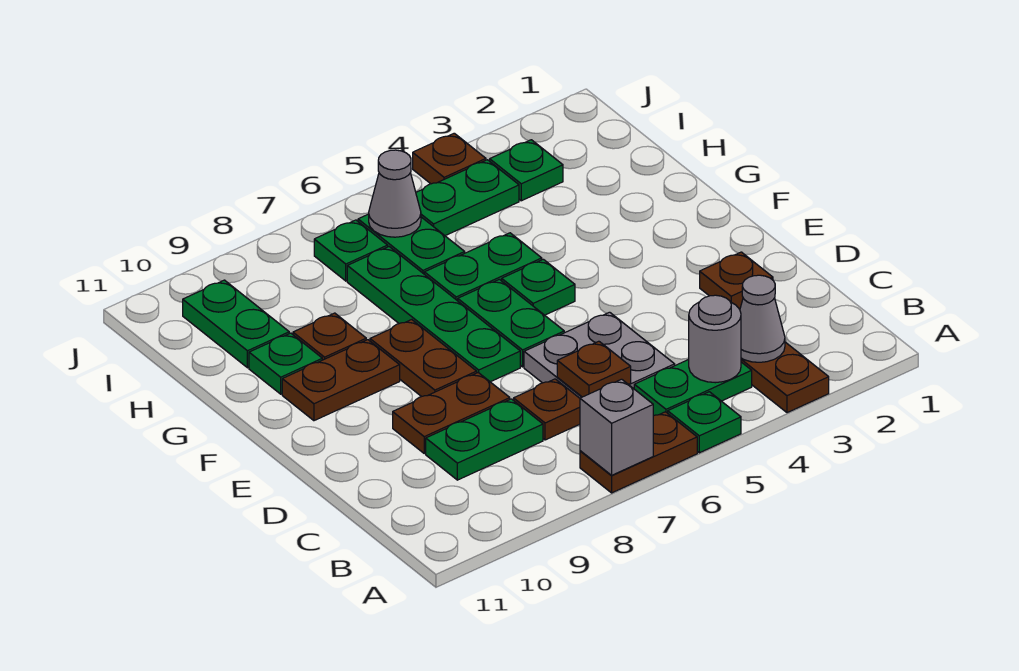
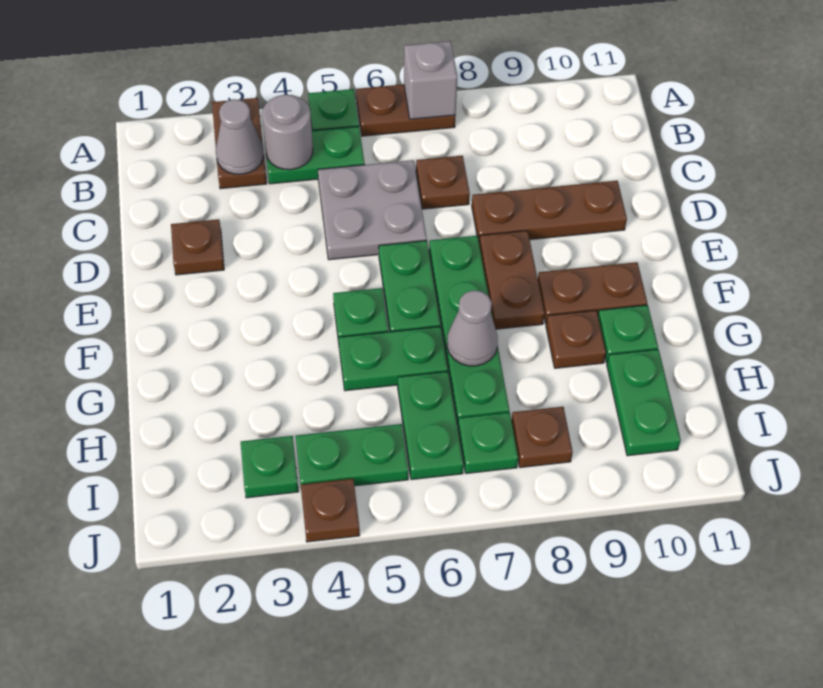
brown 1x1 plate [557,341,631,397] -> brown 1x1 plate moved to [511,407,573,468]
green 1x2 plate [426,399,543,480] -> none
brown 1x2 plate [393,373,510,453] -> brown 1x3 plate [472,181,627,241]
grey 1x1 cone [369,150,421,237] -> grey 1x1 cone moved to [447,290,498,366]

